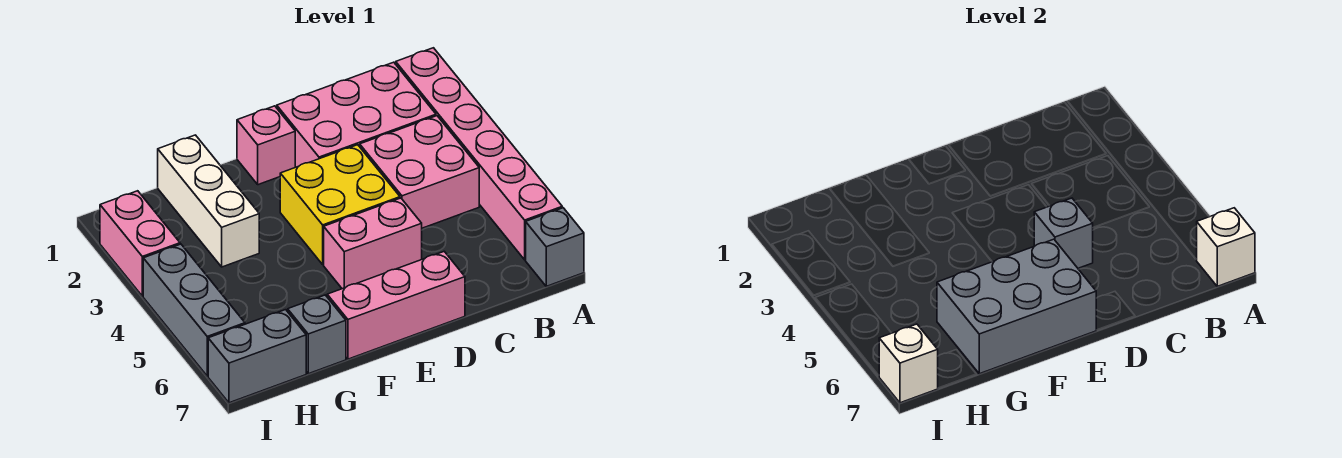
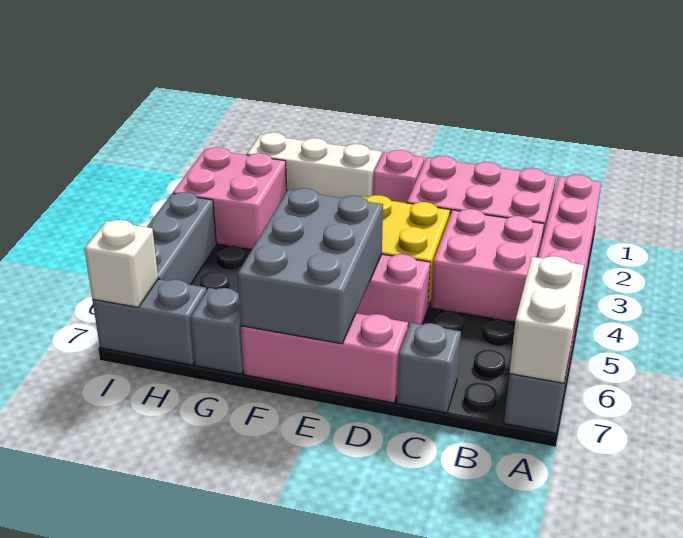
white 1x1 brick [1197,208,1255,286] -> white 1x2 brick [510,256,584,383]
grey 1x1 brick [1034,198,1093,268] -> grey 1x1 brick moved to [397,323,461,413]
grey 2x3 brick [937,239,1096,374] -> grey 2x3 brick turned to [237,188,383,344]
white 1x3 brick [158,135,259,267] -> white 1x3 brick turned to [247,132,382,198]
pink 1x2 brick [100,191,180,296] -> pink 2x2 brick [173,147,287,250]

